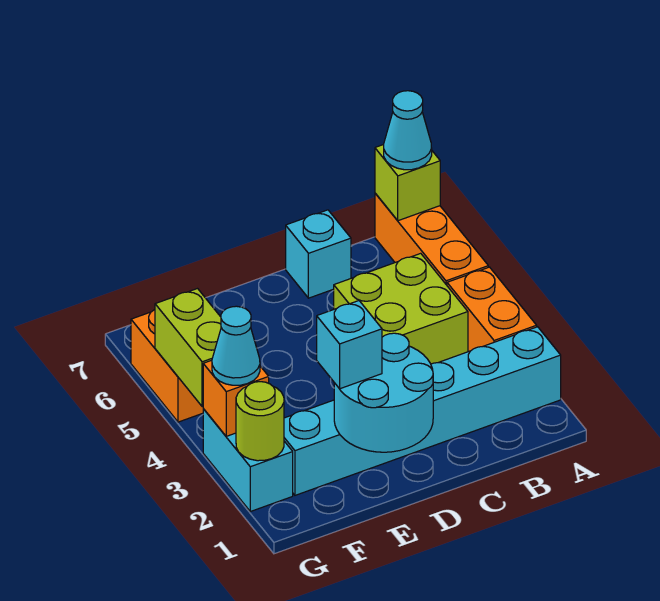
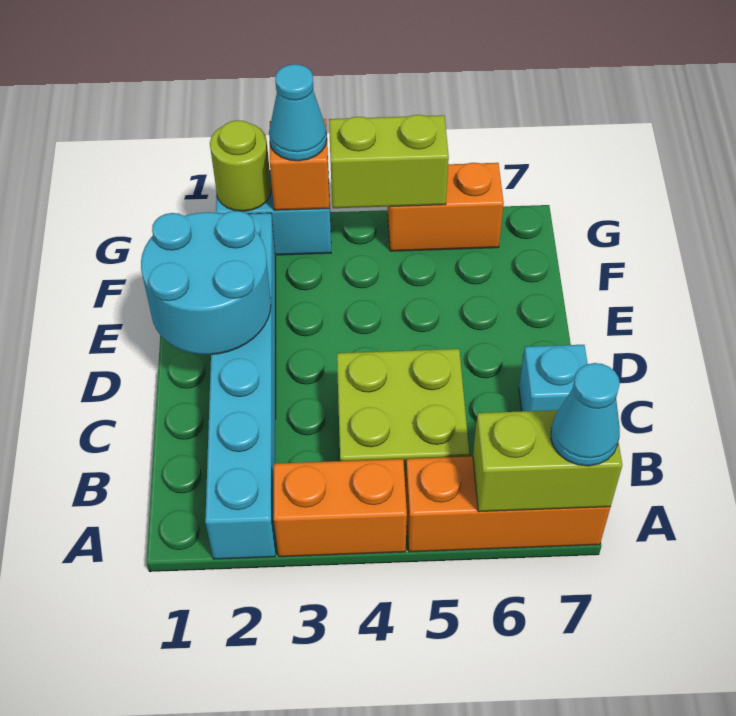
lime 1x1 brick [375,145,440,221] -> lime 1x2 brick [473,410,622,512]
cyan 1x1 brick [317,301,382,389] -> none

